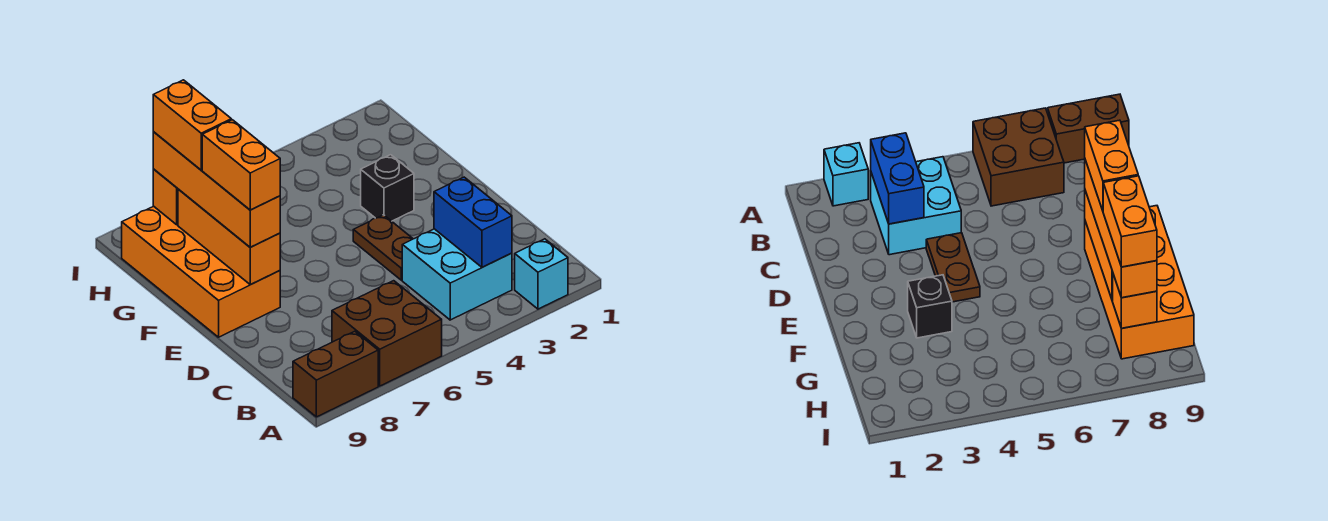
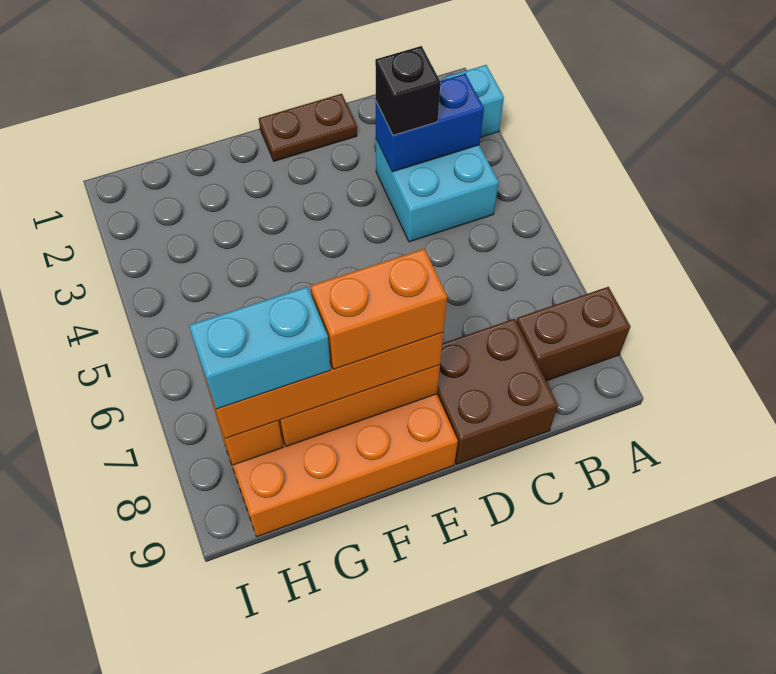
brown 2x2 brick [332,281,442,386] -> brown 2x2 brick moved to [437,319,558,464]
brown 1x2 brick [293,331,378,417] -> brown 1x2 brick turned to [516,287,630,381]
brown 1x2 plate [353,215,413,280] -> brown 1x2 plate moved to [259,94,357,161]
black 1x1 brick [361,155,414,221] -> black 1x1 brick moved to [375,46,440,135]
orange 1x2 brick [153,80,231,170] -> cyan 1x2 brick [189,287,331,409]

